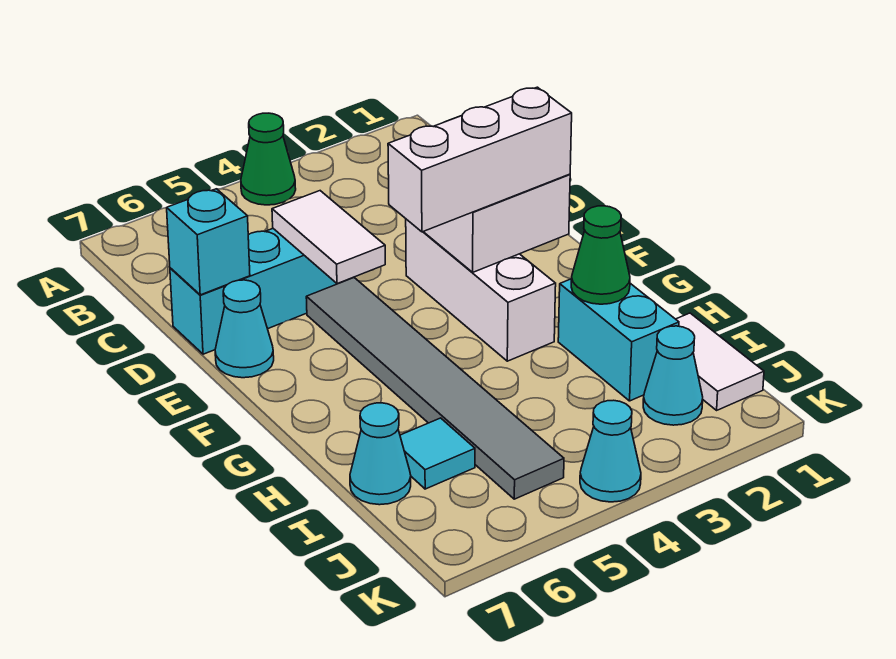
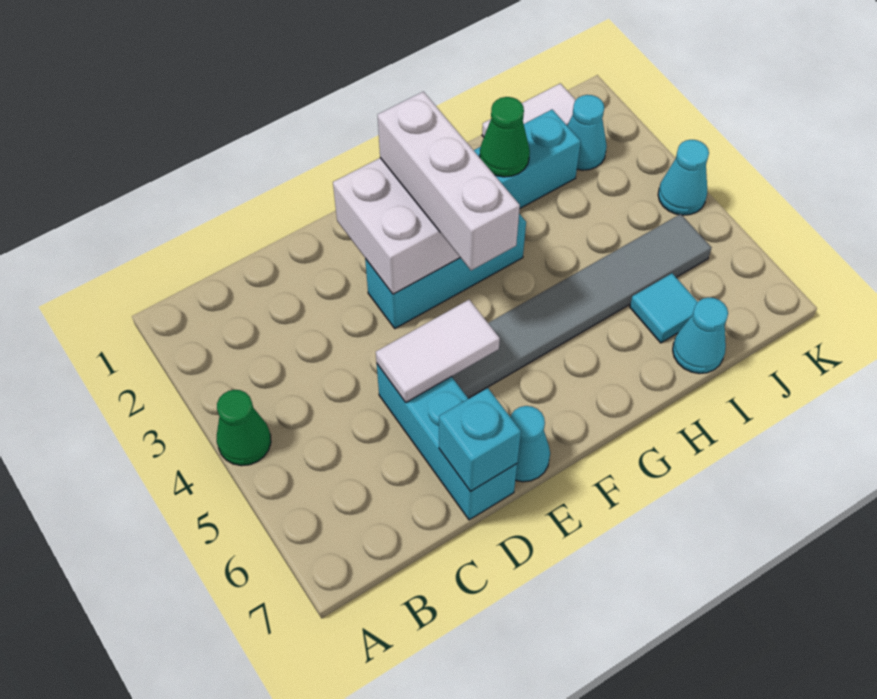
white 1x3 brick [406,219,556,361] -> cyan 1x3 brick [365,214,526,328]

